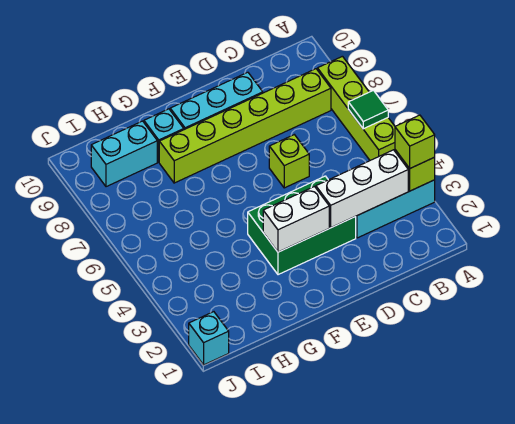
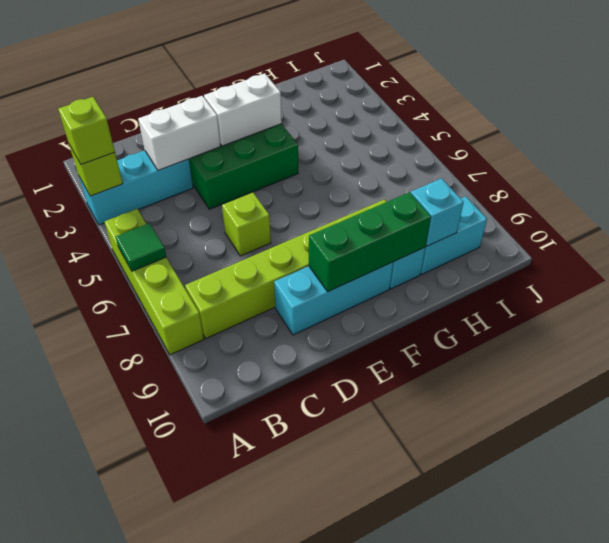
white 1x3 brick [316,150,408,228] -> white 1x2 brick [138,96,220,170]
none -> green 1x3 brick [309,192,431,292]
cyan 1x1 brick [189,312,229,365] -> cyan 1x1 brick moved to [411,178,464,246]

